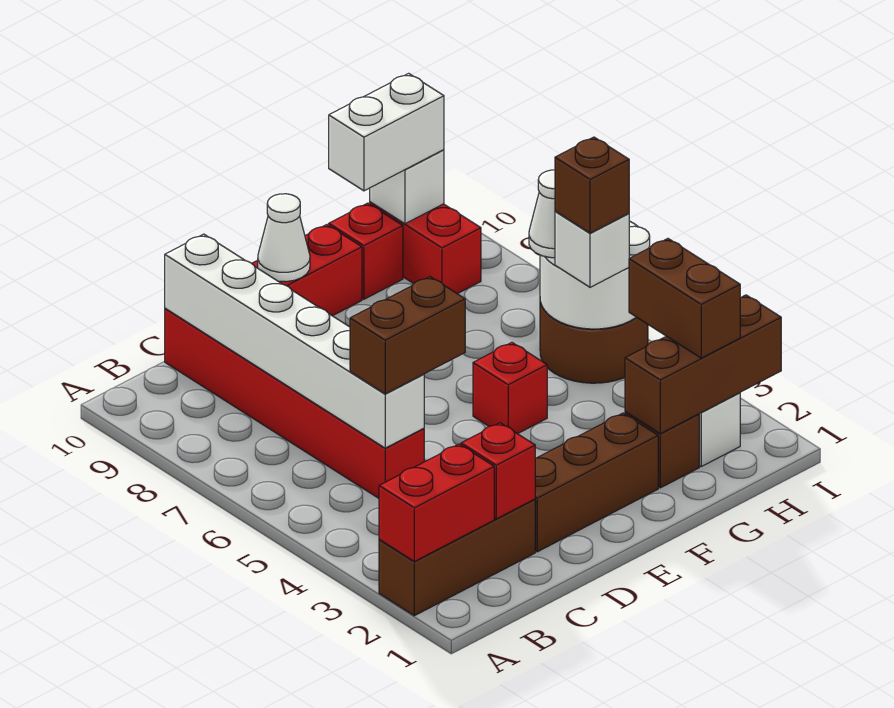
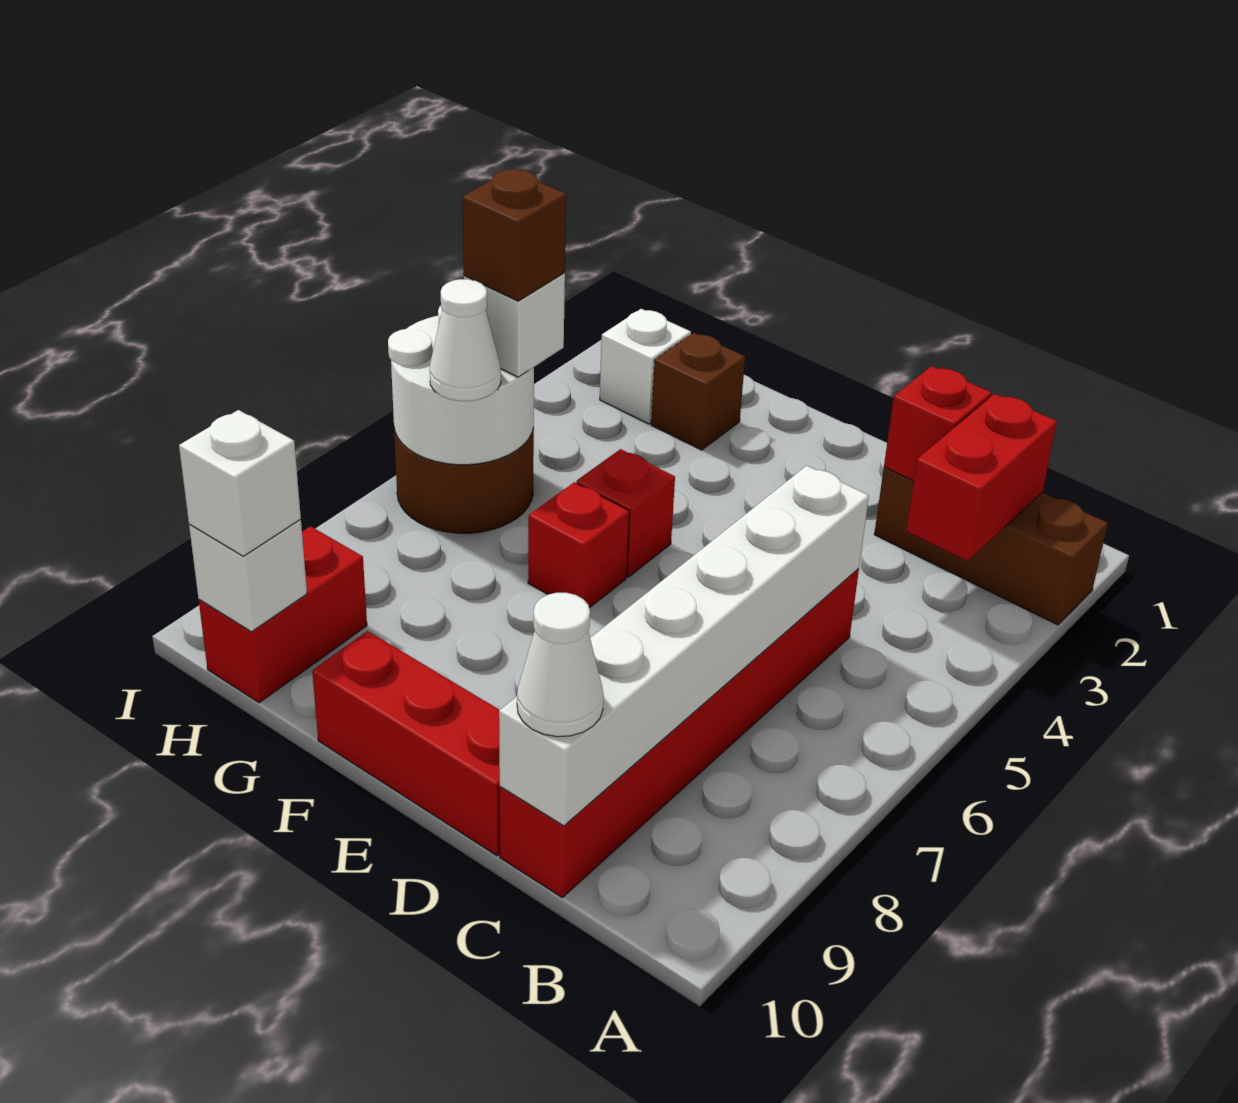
red 1x2 brick [379,444,494,561] -> red 1x2 brick turned to [906,394,1057,561]
brown 1x2 brick [350,277,465,394] -> none
brown 1x3 brick [535,413,658,552] -> none
white 1x1 cone [258,194,310,282] -> white 1x1 cone moved to [517,593,604,737]
brown 1x3 brick [625,295,781,434] -> none
red 1x1 brick [329,203,403,299] -> red 1x1 brick moved to [528,482,629,608]
white 1x2 brick [329,73,444,191] -> white 1x1 brick [179,410,301,556]
brown 1x2 brick [629,239,740,358] -> none

